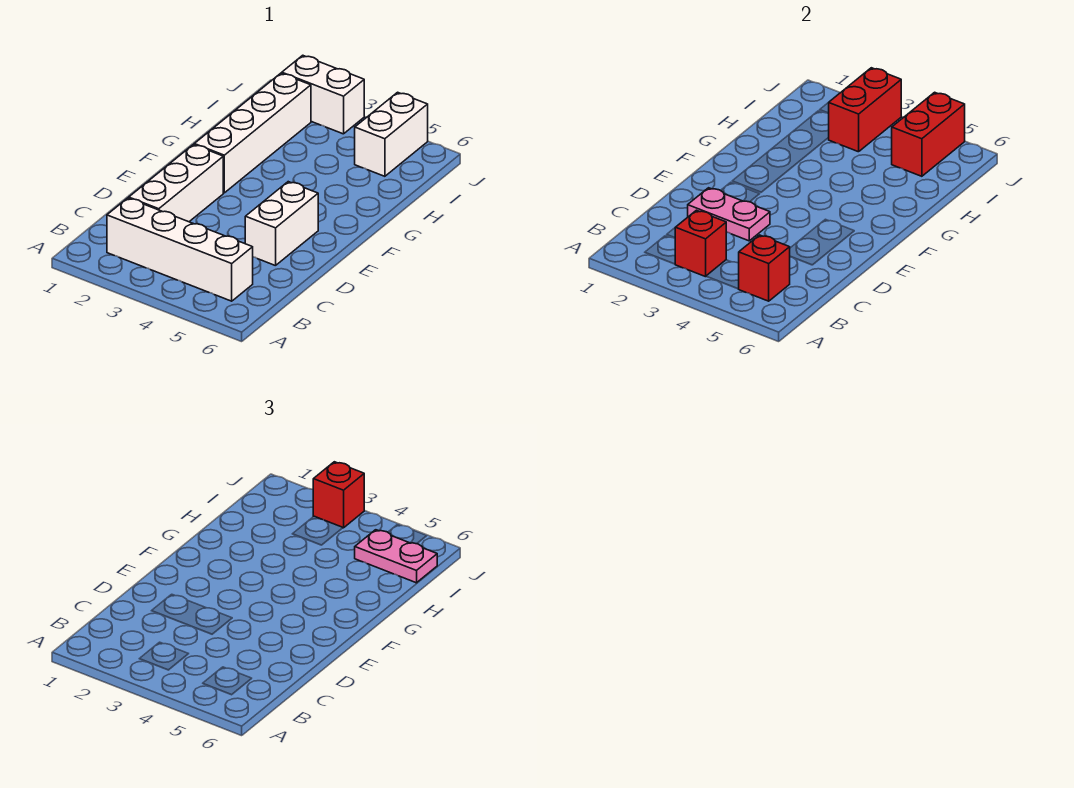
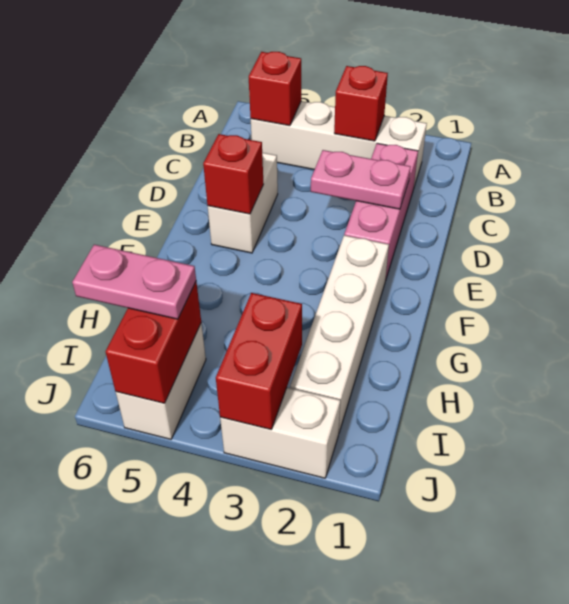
white 1x3 brick [129,145,223,222] -> pink 1x3 brick [344,143,418,281]
red 1x1 brick [313,462,364,528] -> red 1x1 brick moved to [203,134,264,214]

